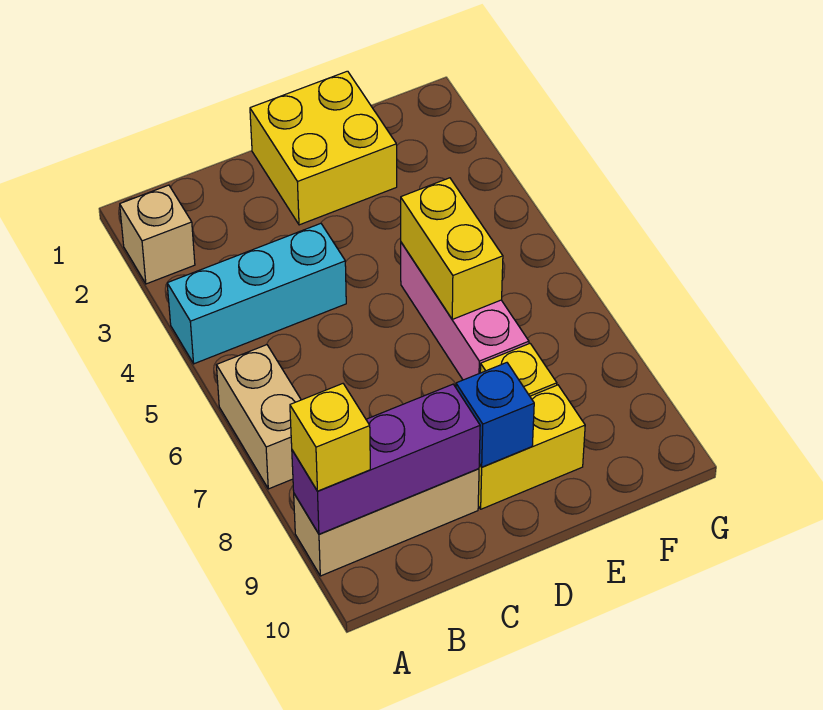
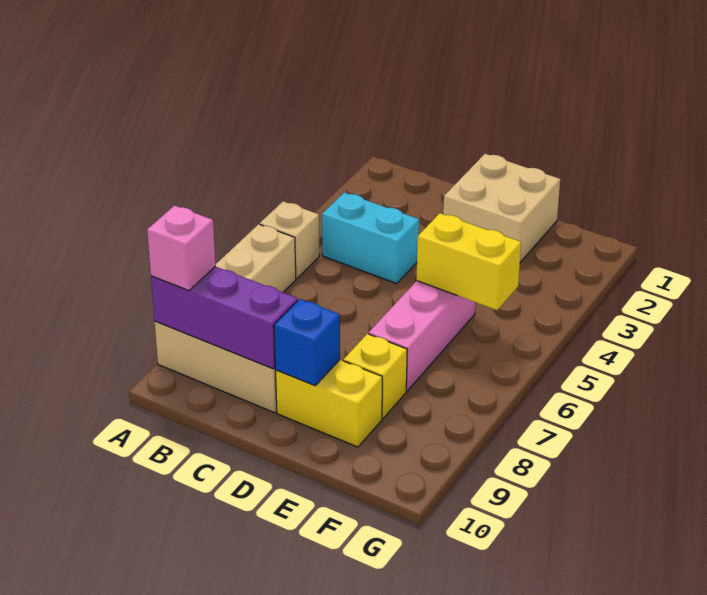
tan 1x1 brick [120,185,195,284] -> tan 1x1 brick moved to [260,201,319,279]
cyan 1x3 brick [167,224,346,364] -> cyan 1x2 brick [322,193,419,284]
yellow 1x1 brick [290,384,370,491] -> pink 1x1 brick [147,205,216,291]
yellow 2x2 brick [250,71,397,225] -> tan 2x2 brick [443,154,560,262]
yellow 1x2 brick [401,178,503,319] -> yellow 1x2 brick turned to [416,213,521,310]

